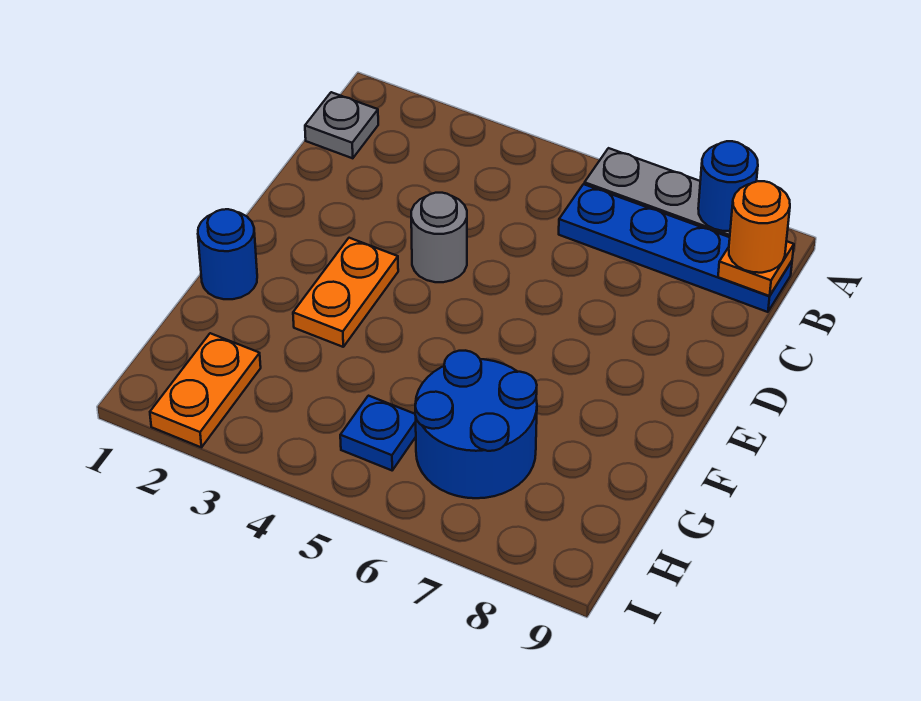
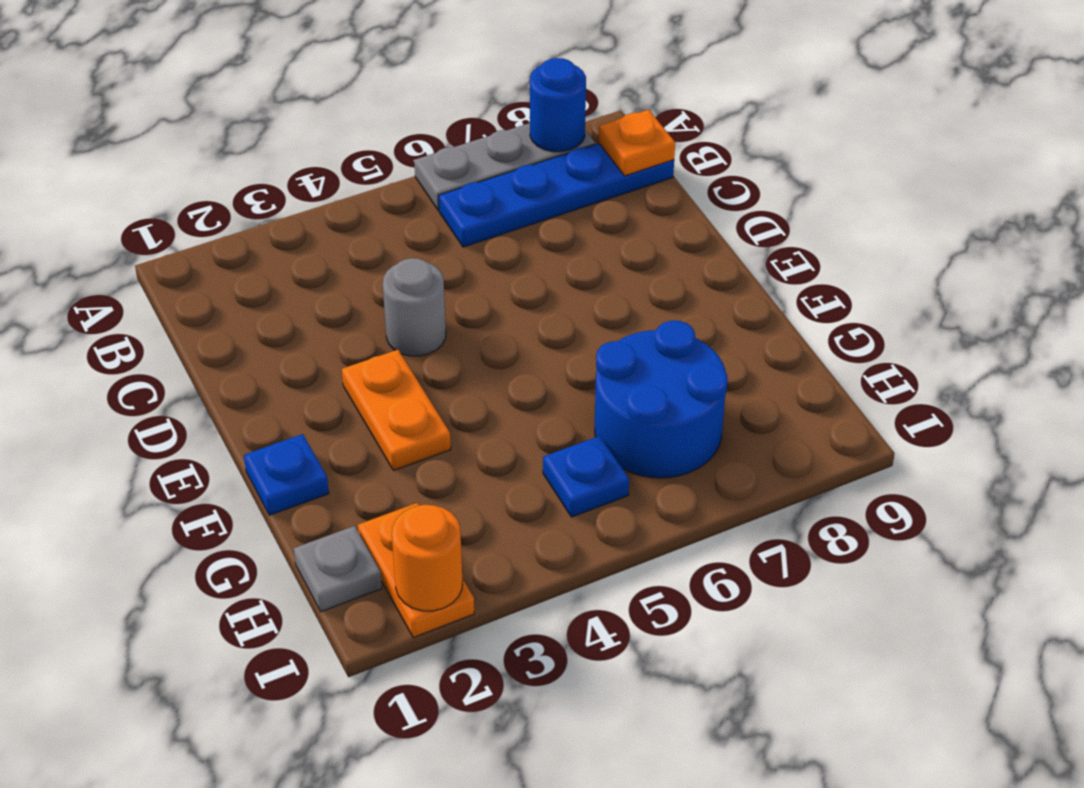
grey 1x1 plate [305,92,378,158] -> grey 1x1 plate moved to [294,526,382,612]
orange 1x1 round brick [729,181,790,273] -> orange 1x1 round brick moved to [392,505,463,611]
blue 1x1 round brick [198,209,257,299] -> blue 1x1 plate [244,434,329,515]

